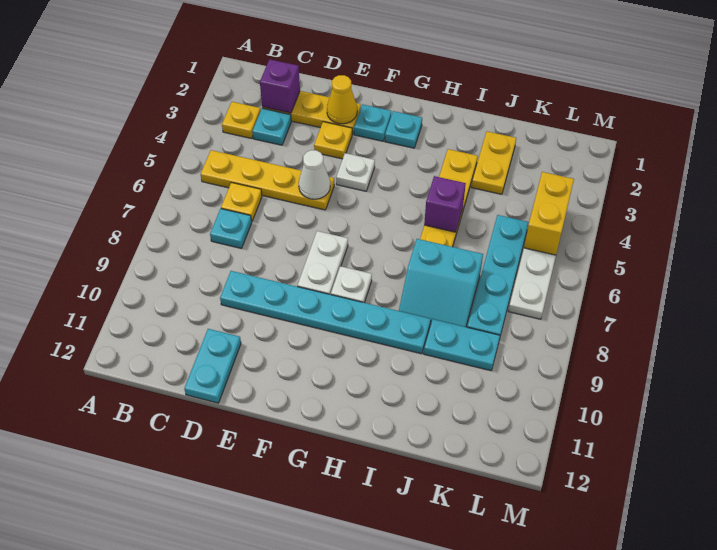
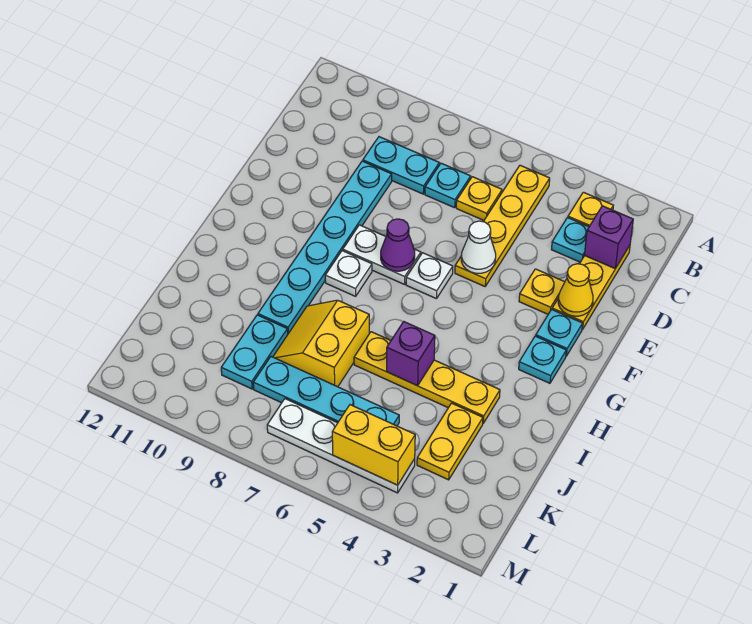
cyan 1x2 plate [184,329,241,403] -> cyan 1x2 plate moved to [363,137,439,194]
white 1x1 plate [336,153,375,191] -> white 1x1 plate moved to [406,253,453,299]
none -> purple 1x1 cone [381,219,415,271]
cyan 2x2 slope [399,239,483,327] -> yellow 2x2 slope [273,300,369,387]
yellow 1x2 plate [472,131,516,194] -> yellow 1x2 plate turned to [417,403,483,480]

